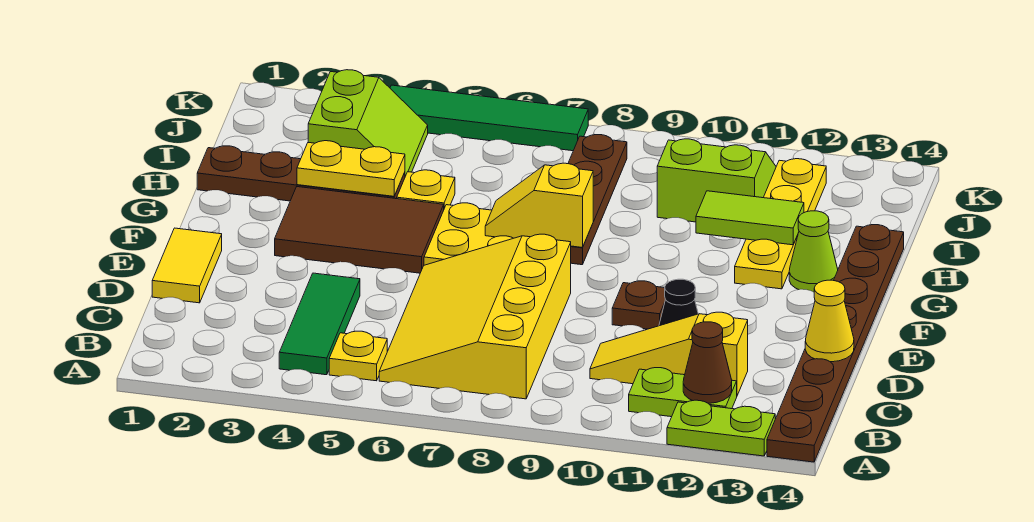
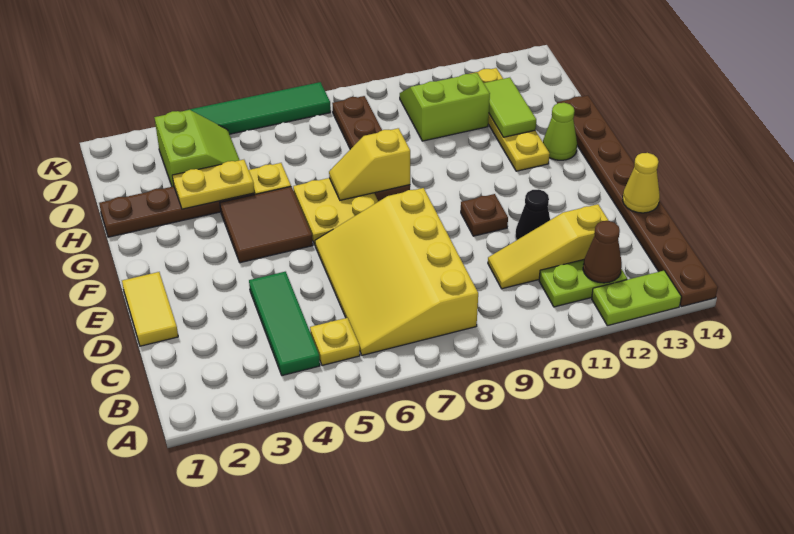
brown 2x3 tile [275,187,444,273] -> brown 2x2 tile [220,187,313,263]
lime 1x2 tile [696,191,804,245] -> lime 1x2 tile turned to [484,77,536,137]

